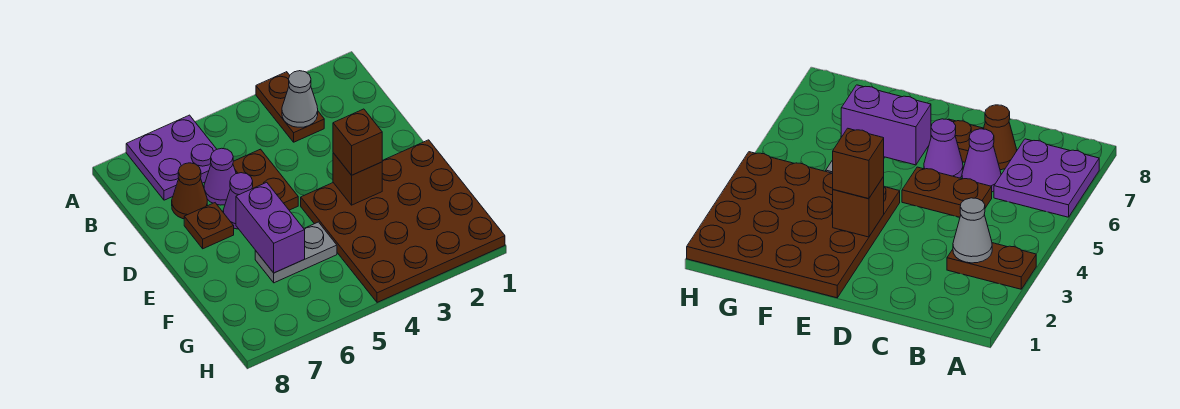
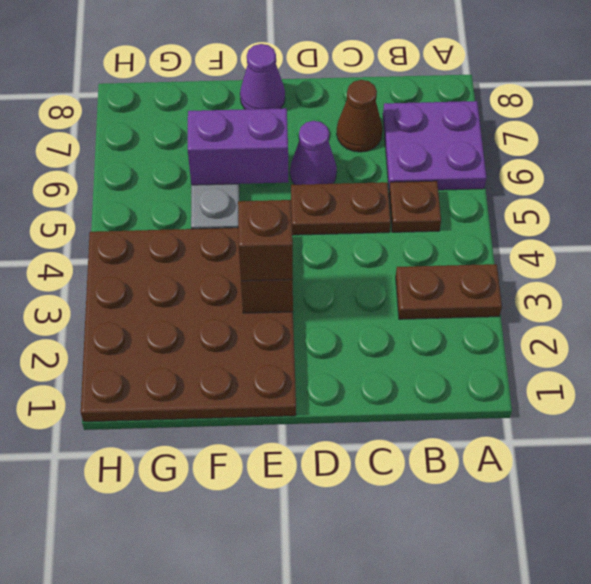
grey 1x1 cone [282,71,318,127] -> none
purple 1x1 cone [204,148,236,205] -> purple 1x1 cone moved to [240,44,285,109]
brown 1x1 plate [184,203,234,249] -> brown 1x1 plate moved to [389,181,441,232]

